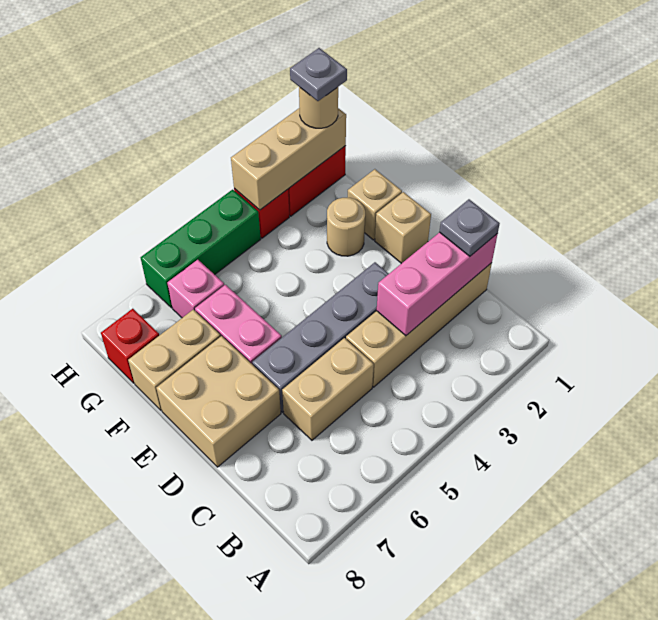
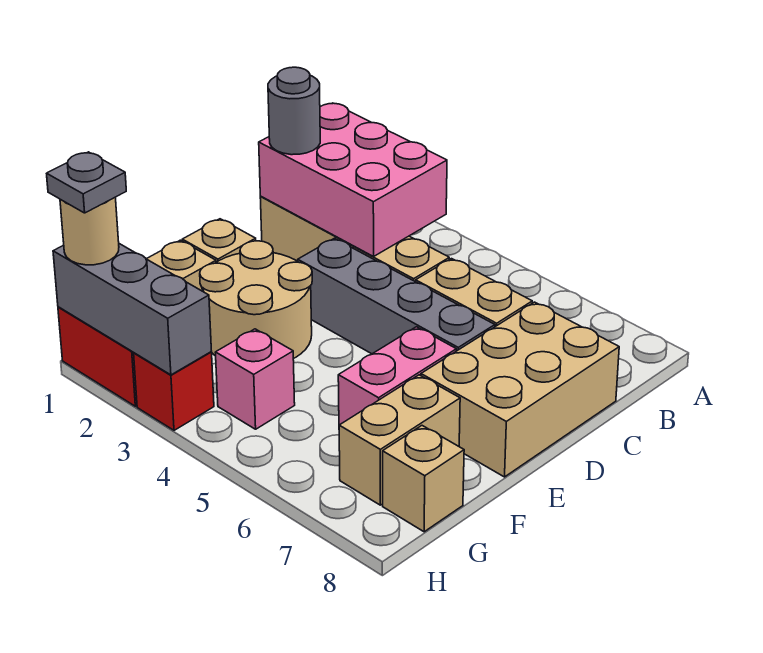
pink 1x3 brick [377,232,497,336] -> pink 2x3 brick [259,103,447,256]
grey 1x1 plate [439,199,500,256] -> grey 1x1 round brick [268,67,320,155]
tan 2x2 brick [156,336,281,467] -> tan 2x3 brick [421,302,619,477]
tan 1x1 round brick [327,198,365,256] -> tan 2x2 round brick [200,241,312,359]
tan 1x2 brick [128,310,221,410] -> tan 1x2 brick turned to [339,375,460,505]
pink 1x1 brick [167,260,224,318] -> pink 1x1 brick moved to [215,329,295,429]
red 1x1 brick [101,309,159,383] -> tan 1x1 brick [383,426,464,532]
tan 1x3 brick [231,108,346,210] -> grey 1x3 brick [53,244,211,375]
green 1x3 brick [141,190,261,308] -> none

